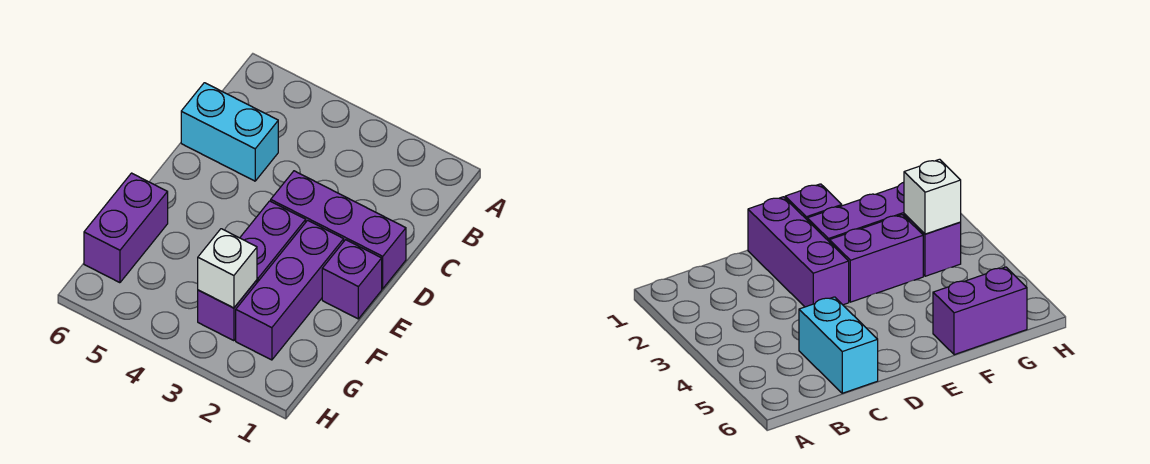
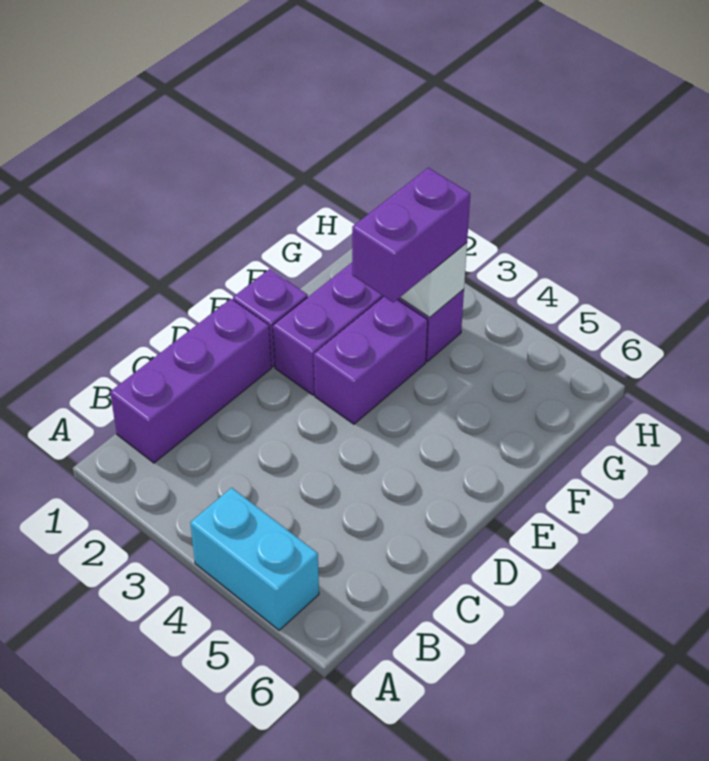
cyan 1x2 brick [181,83,278,181] -> cyan 1x2 brick moved to [190,488,319,630]
purple 1x3 brick [271,171,406,289] -> purple 1x3 brick turned to [110,299,271,463]
purple 1x2 brick [84,173,168,283] -> purple 1x2 brick moved to [352,168,470,302]

